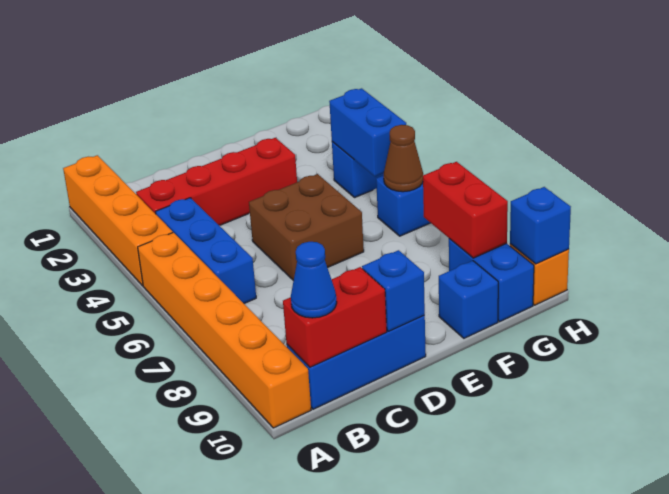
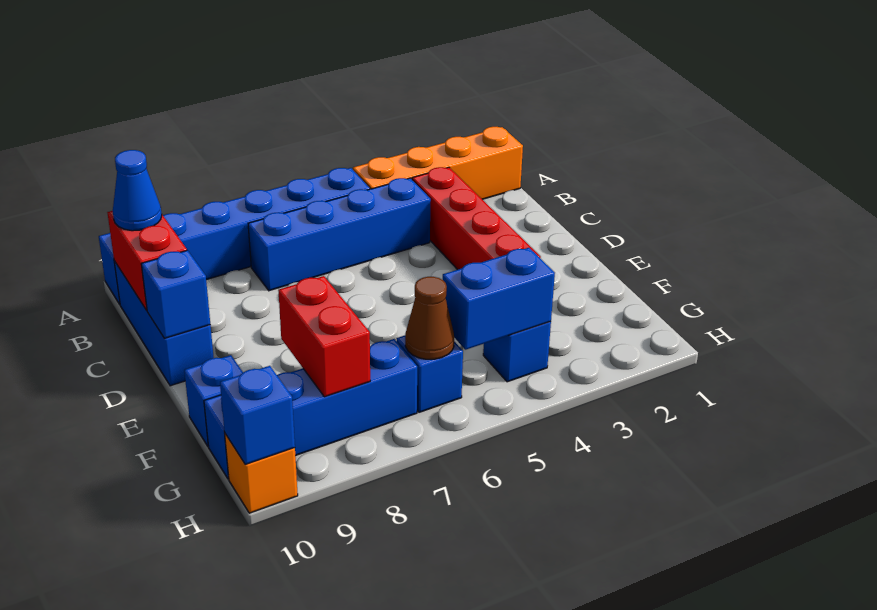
orange 1x6 brick [138,233,311,428] -> blue 1x6 brick [99,168,370,304]
blue 1x3 brick [156,198,256,303] -> blue 1x4 brick [248,178,431,291]
brown 2x2 brick [249,174,364,281] -> none
red 1x2 brick [423,162,508,258] -> red 1x2 brick turned to [278,276,370,397]
blue 1x2 brick [449,239,534,322] -> blue 1x4 brick [204,339,417,479]

